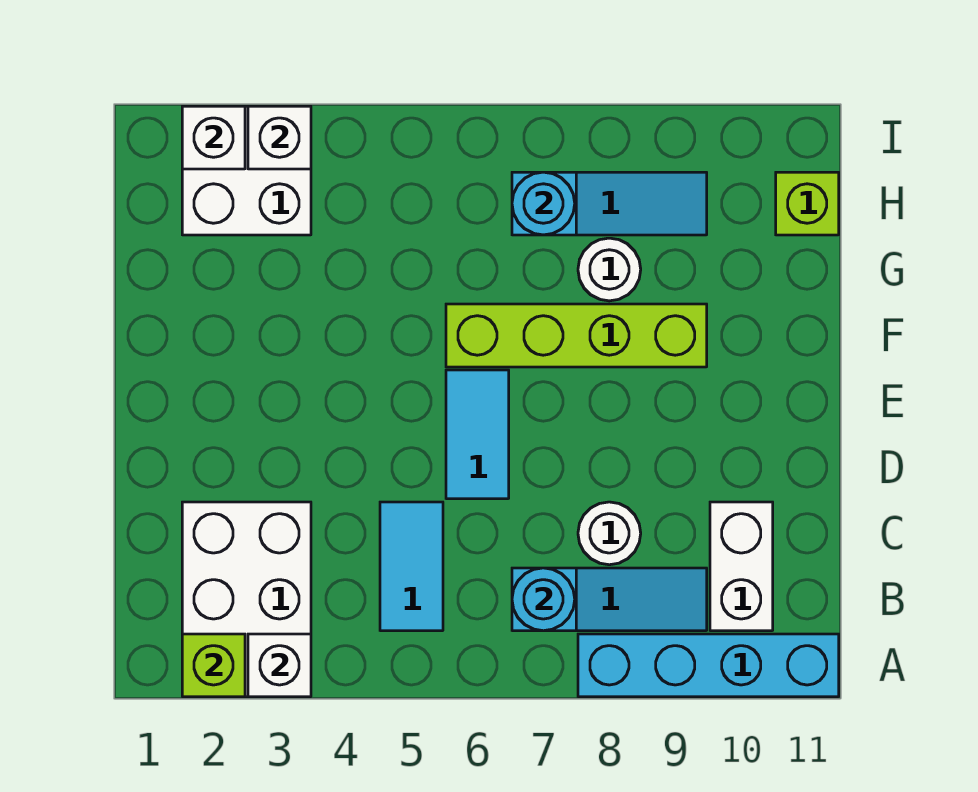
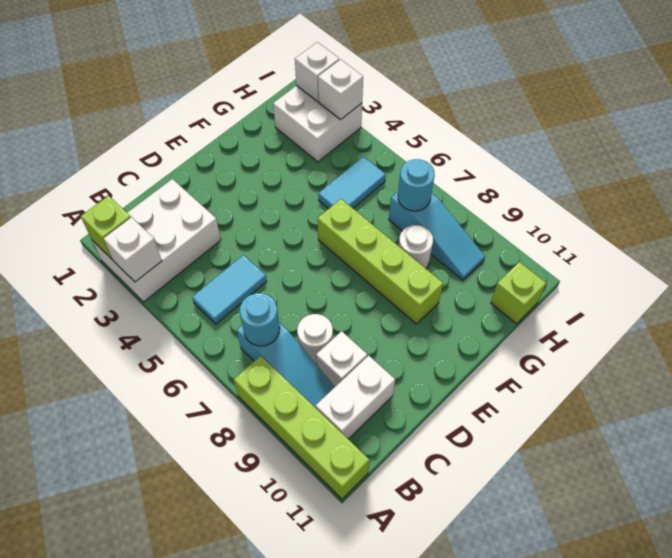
cyan 1x4 brick [578,634,839,697] -> lime 1x4 brick [234,356,370,499]
none -> white 1x1 brick [316,331,367,387]
cyan 1x2 tile [446,370,509,499] -> cyan 1x2 tile moved to [318,157,386,209]

